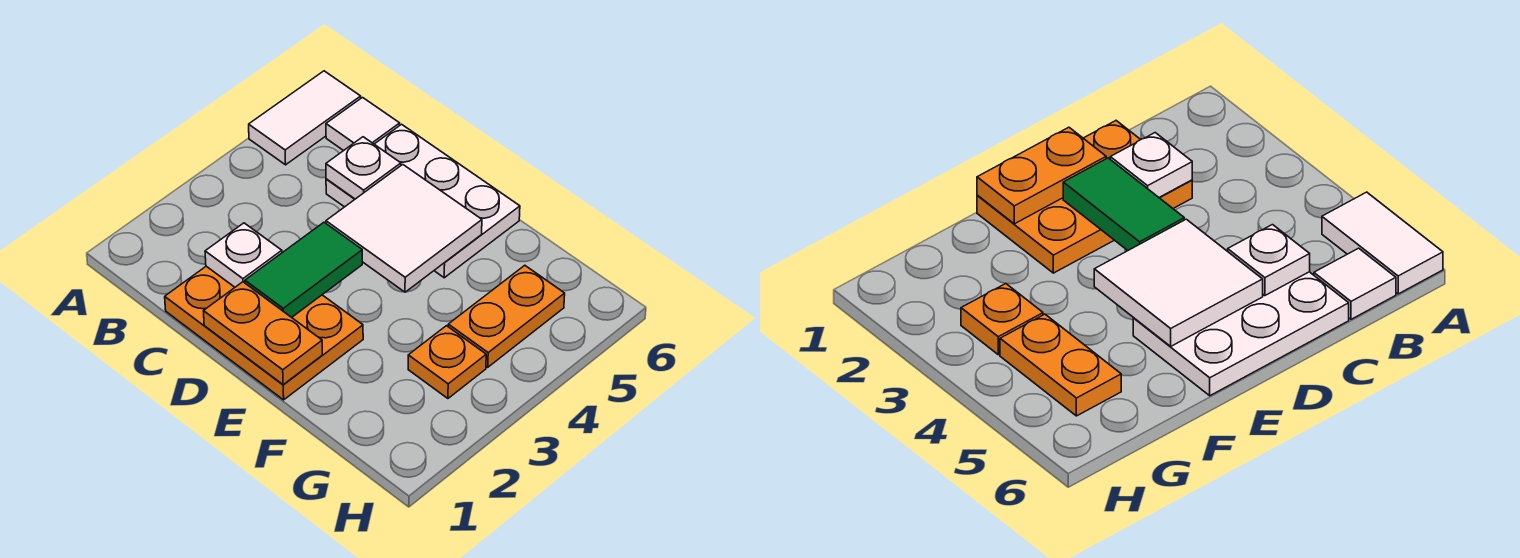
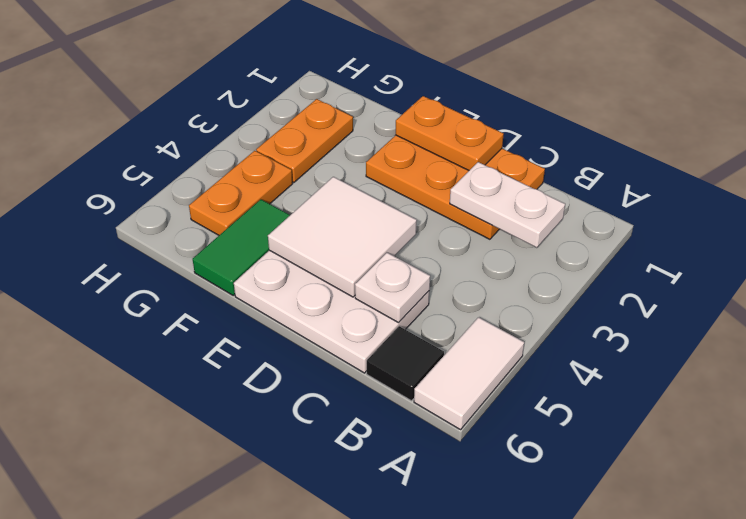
white 1x1 tile [326,98,400,151] -> black 1x1 tile [367,326,444,401]
white 1x1 plate [205,223,282,287] -> white 1x2 plate [450,162,565,248]
green 1x2 tile [245,222,362,317] -> green 1x2 tile moved to [193,199,290,295]
orange 1x1 plate [408,326,486,398] -> orange 1x2 plate [256,99,353,182]

